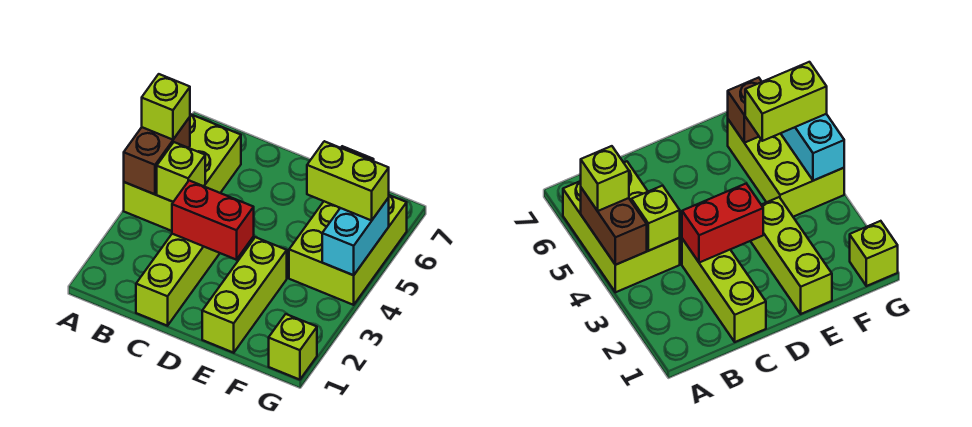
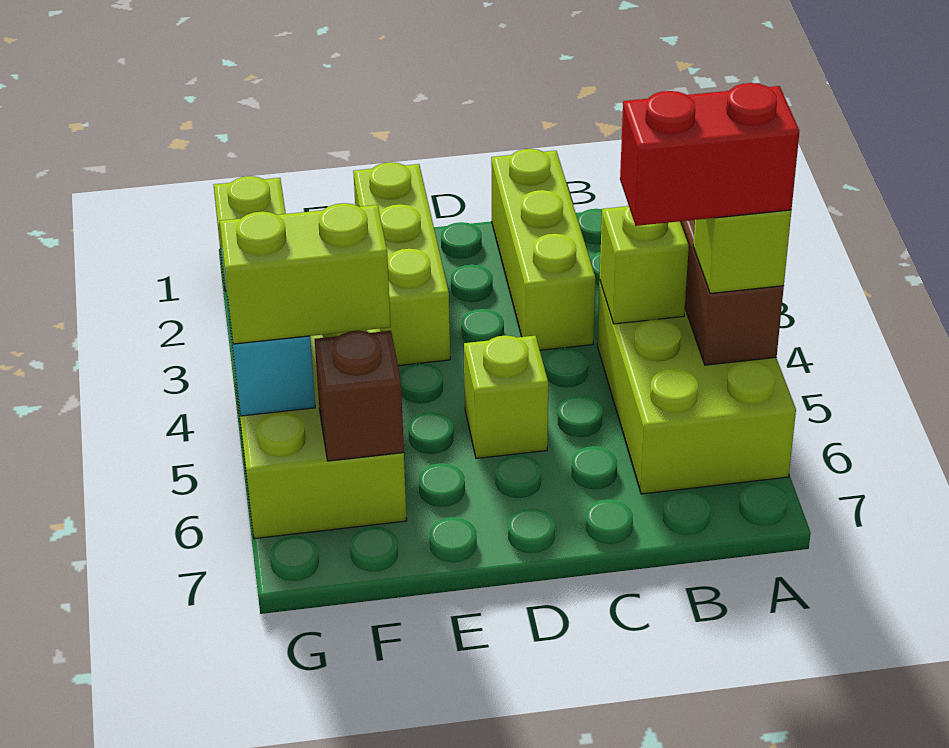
red 1x2 brick [172,181,254,260] -> red 1x2 brick moved to [620,83,799,226]
none -> lime 1x1 brick [464,335,548,458]

